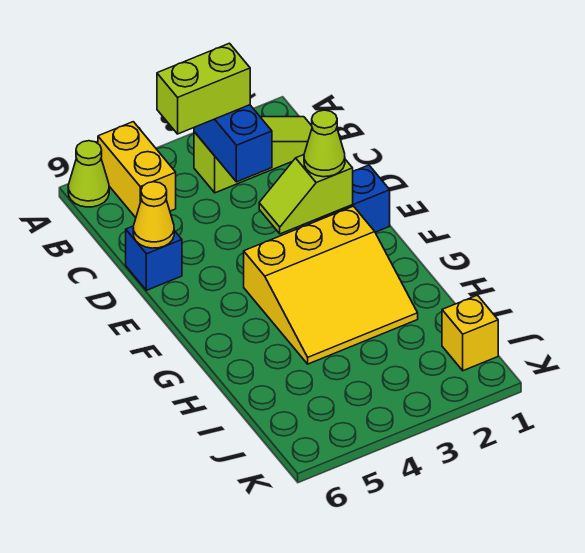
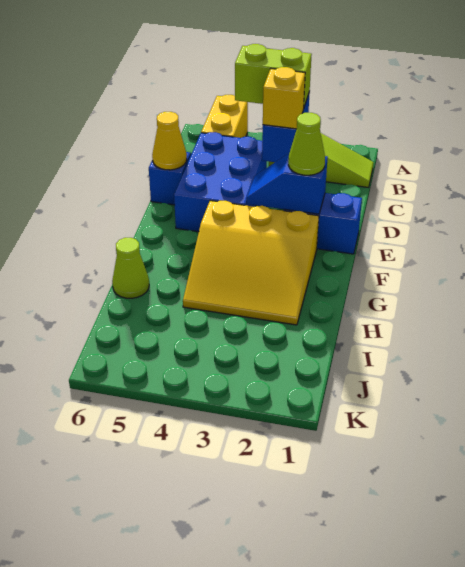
lime 1x1 cone [68,141,109,207] -> lime 1x1 cone moved to [112,238,149,298]
none -> blue 2x3 brick [174,132,267,232]
lime 1x2 slope [259,155,353,234] -> blue 1x2 slope [247,153,328,214]
yellow 1x1 brick [442,295,498,371] -> yellow 1x1 brick moved to [263,67,305,129]

